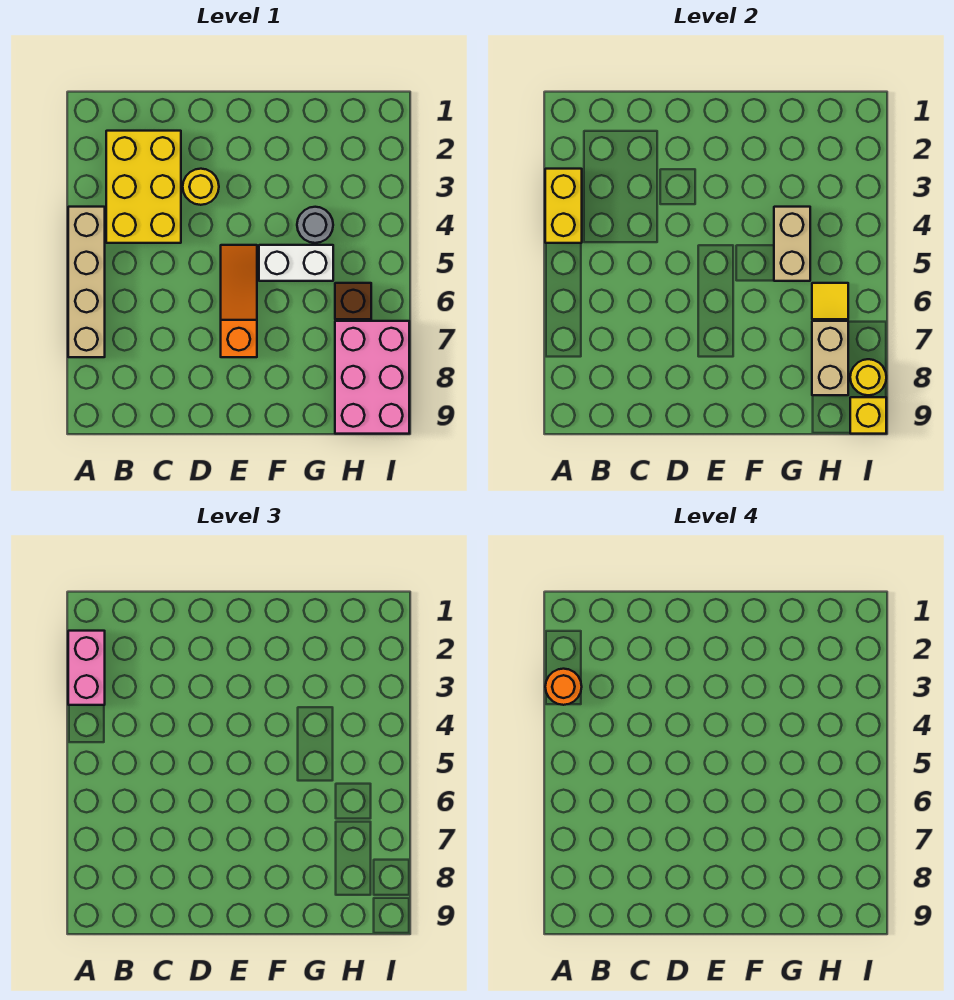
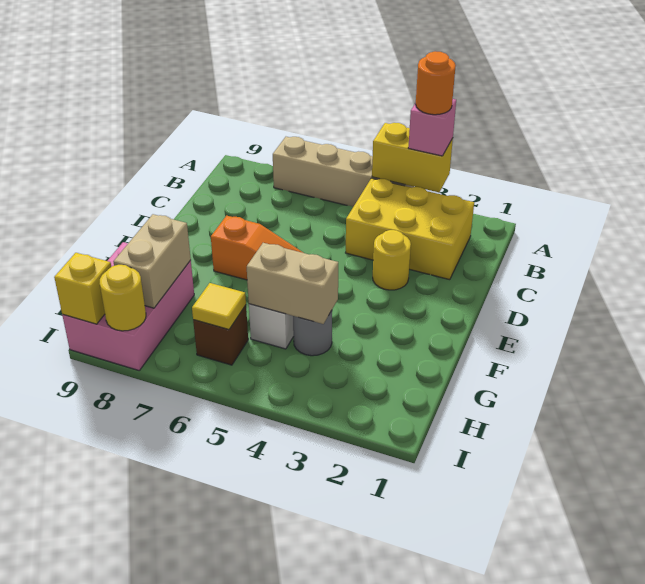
pink 1x2 brick [68,631,105,705] -> pink 1x1 brick [408,99,456,156]
pink 2x3 brick [335,321,409,434] -> pink 2x3 brick turned to [62,242,194,370]
tan 1x2 brick [812,321,848,395] -> tan 1x2 brick turned to [113,214,191,308]

